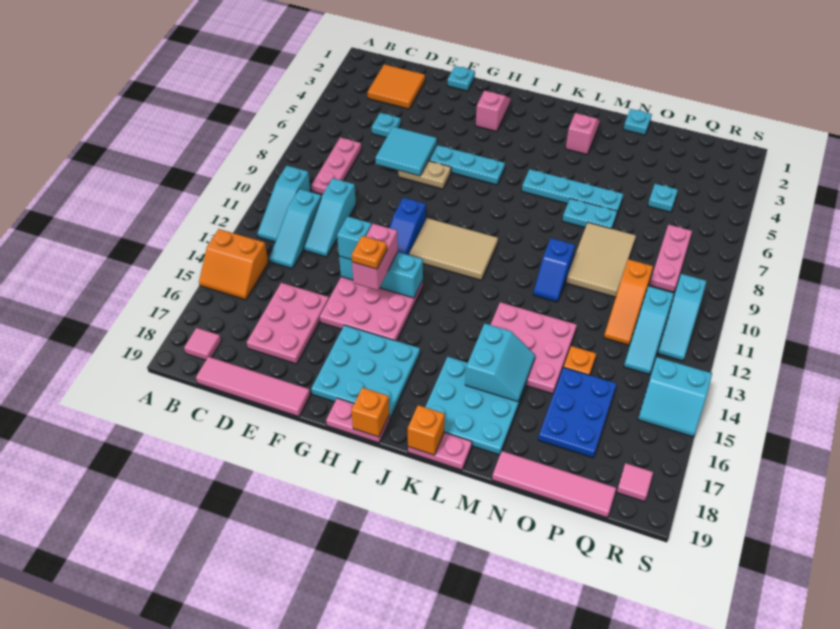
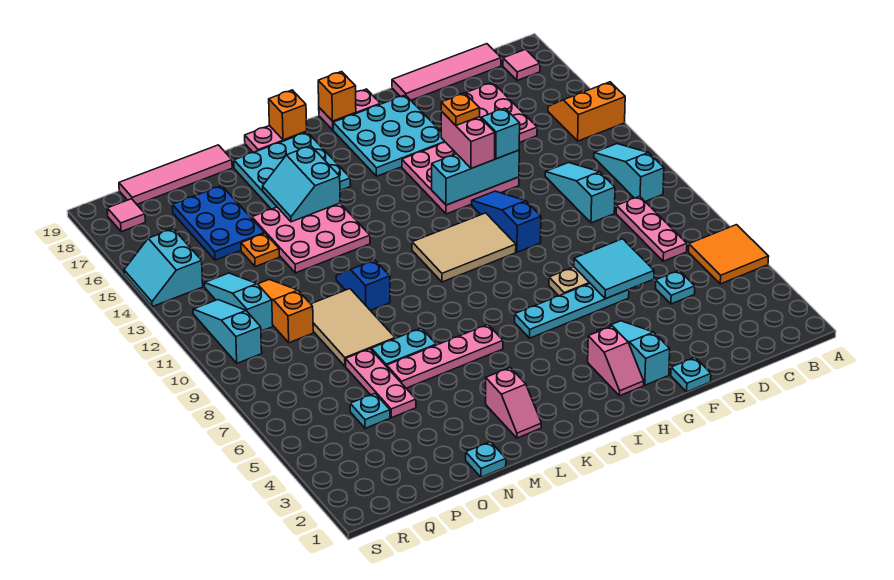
orange 2x2 tile [368,64,425,109] -> orange 2x2 tile moved to [689,225,769,284]
cyan 1x3 slope [270,189,321,268] -> cyan 1x3 slope moved to [597,321,670,385]
cyan 1x4 plate [522,169,623,213] -> pink 1x4 plate [387,325,503,388]
pink 1x3 plate [650,225,692,292] -> pink 1x3 plate moved to [346,349,416,418]
cyan 2x2 slope [638,357,712,437] -> cyan 2x2 slope turned to [124,229,203,307]

